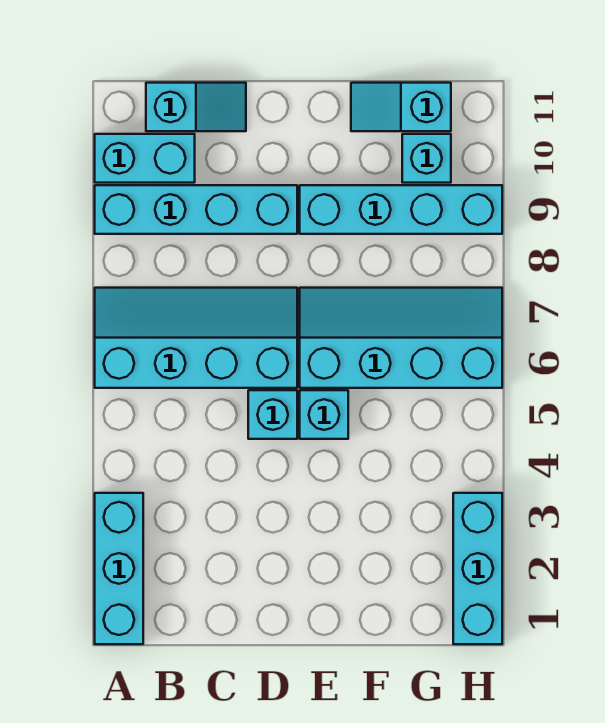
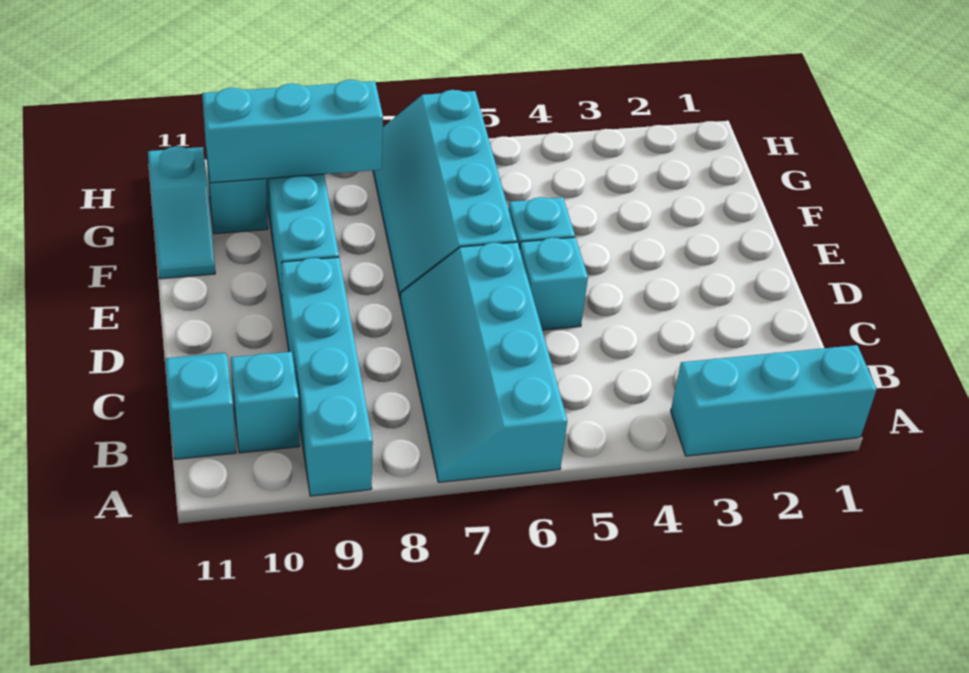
cyan 1x2 brick [95,134,195,183] -> cyan 1x1 brick [231,352,300,453]
cyan 1x3 brick [453,493,502,644] -> cyan 1x3 brick moved to [202,80,383,183]

